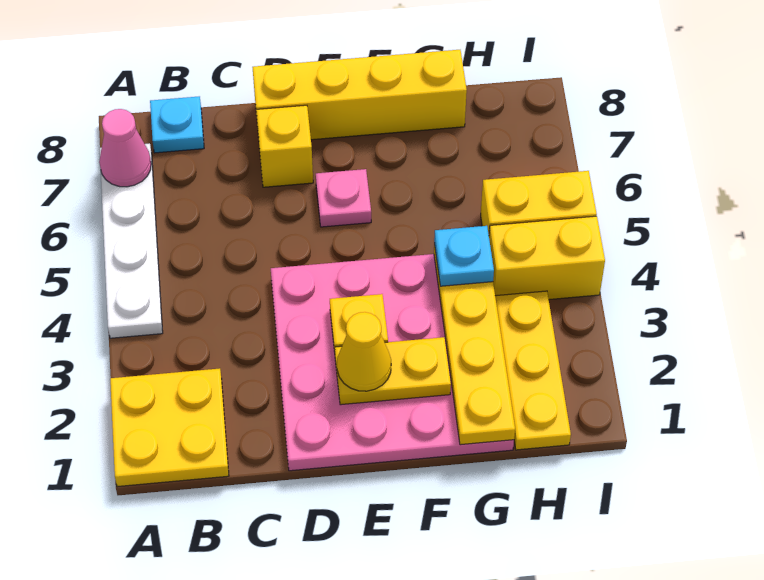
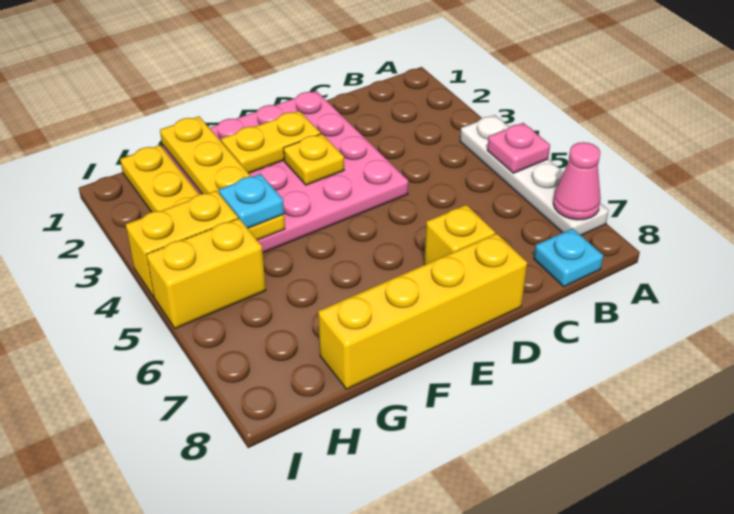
yellow 2x2 plate [110,368,229,487] -> none
yellow 1x1 cone [337,312,391,391] -> none
pink 1x1 plate [316,169,371,227] -> pink 1x1 plate moved to [487,123,550,173]

